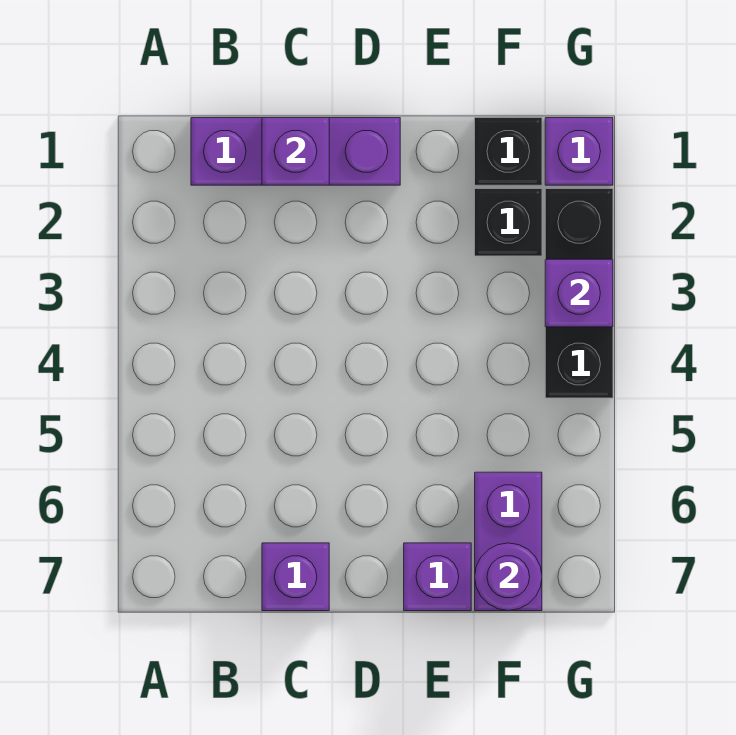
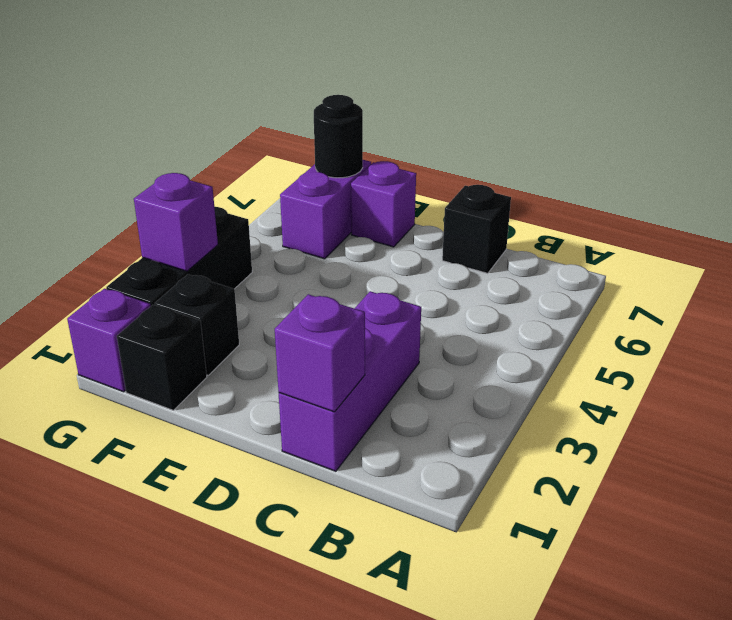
purple 1x3 brick [191,118,400,185] -> purple 1x3 brick turned to [279,291,421,471]
purple 1x1 brick [262,543,329,611] -> black 1x1 brick [442,185,511,273]
purple 1x1 round brick [475,543,542,611] -> black 1x1 round brick [314,95,363,178]

